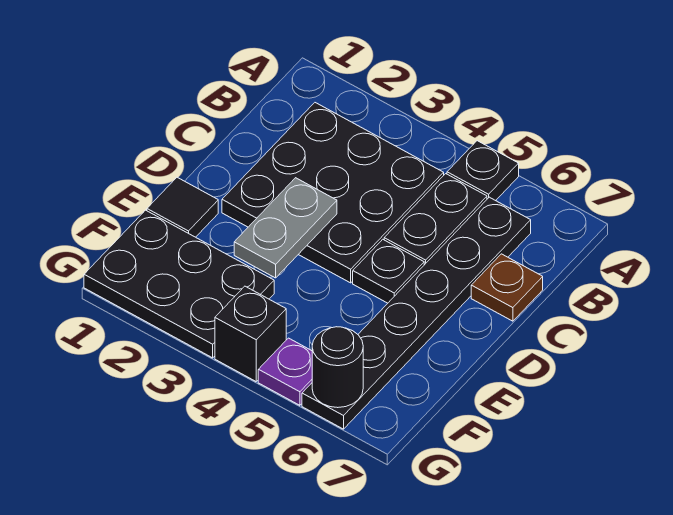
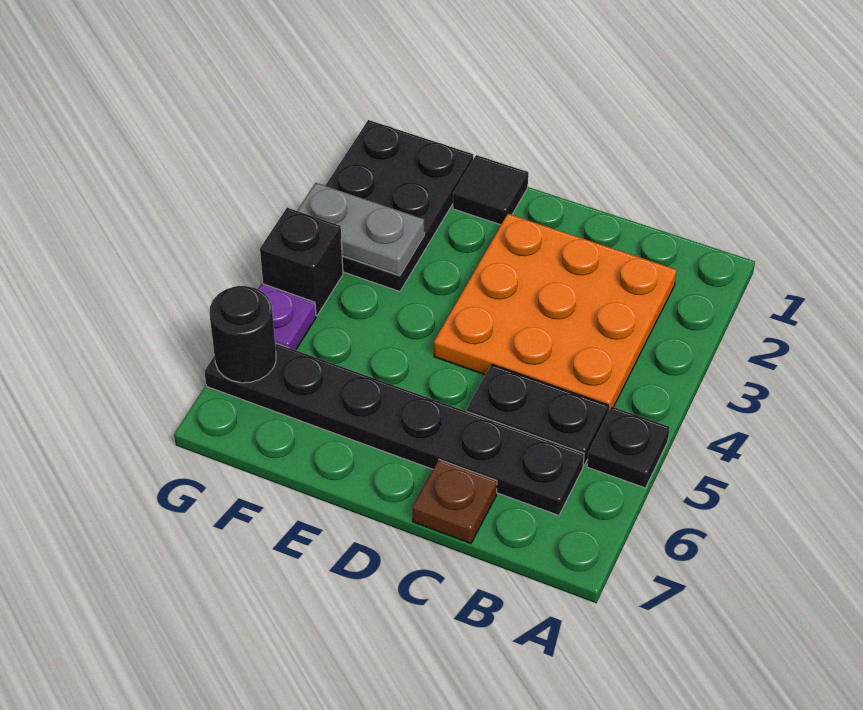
black 3x3 plate [222,103,444,283] -> orange 3x3 plate [434,214,677,412]
grey 1x2 plate [234,178,337,278] -> grey 1x2 plate moved to [297,183,424,275]
black 1x1 plate [353,239,424,303] -> none

